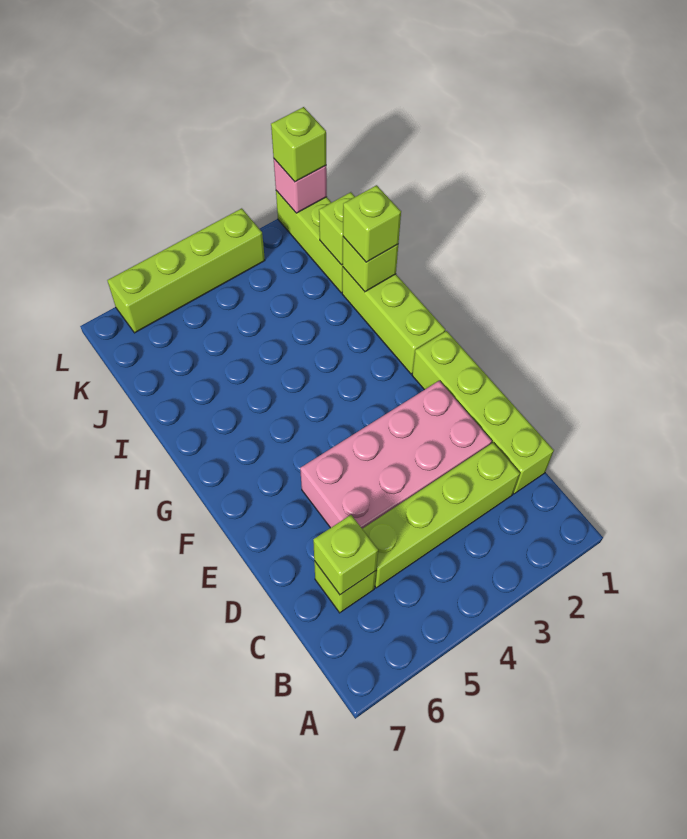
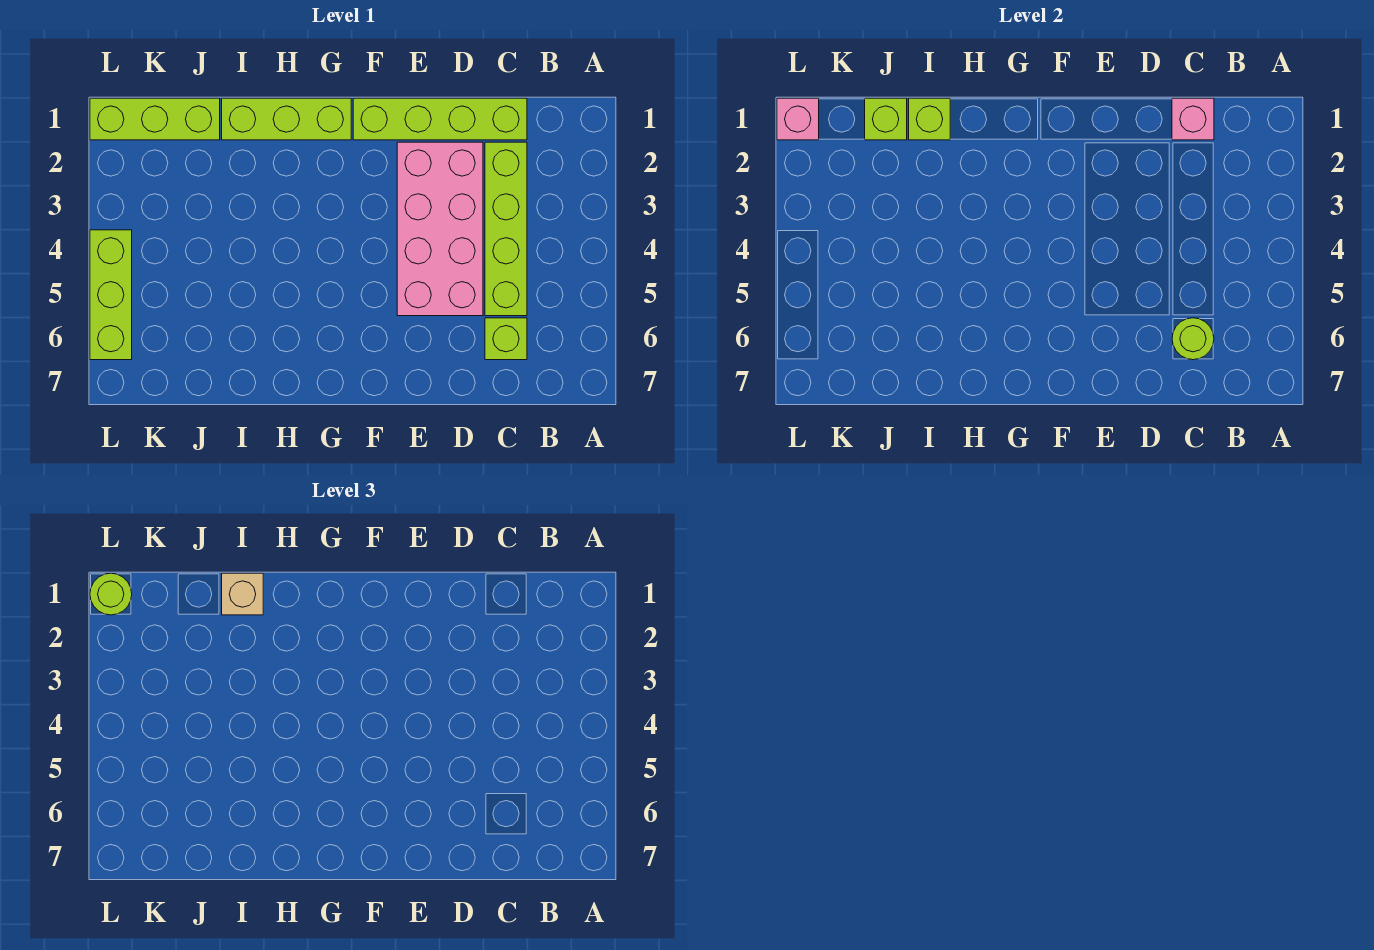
none -> pink 1x1 brick [1172,98,1214,140]
lime 1x1 brick [313,515,378,595] -> lime 1x1 round brick [1172,318,1214,360]
lime 1x1 brick [343,185,401,262] -> tan 1x1 brick [222,573,263,615]
lime 1x1 brick [271,107,326,182] -> lime 1x1 round brick [90,573,132,615]
lime 1x4 brick [107,208,265,333] -> lime 1x3 brick [90,230,132,360]

